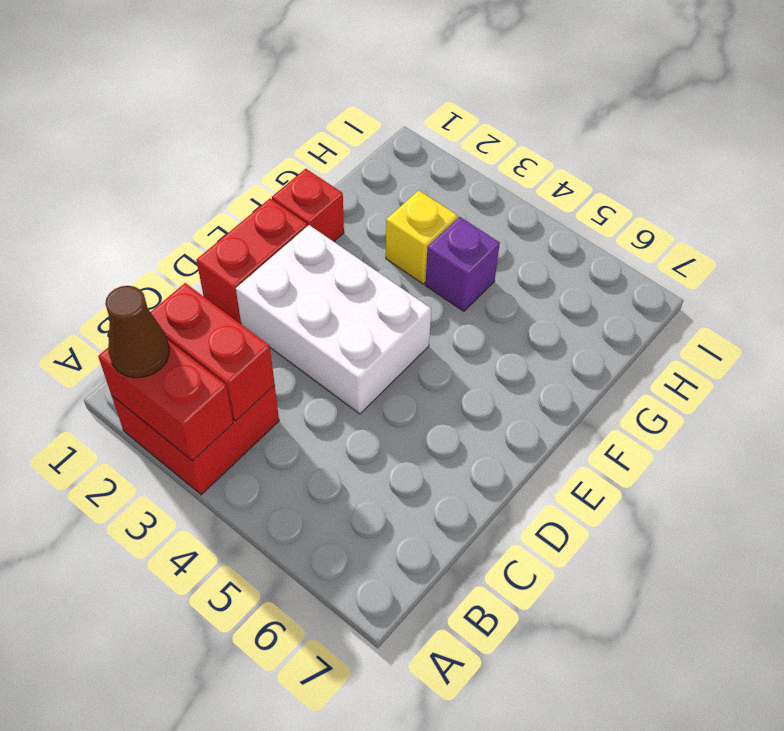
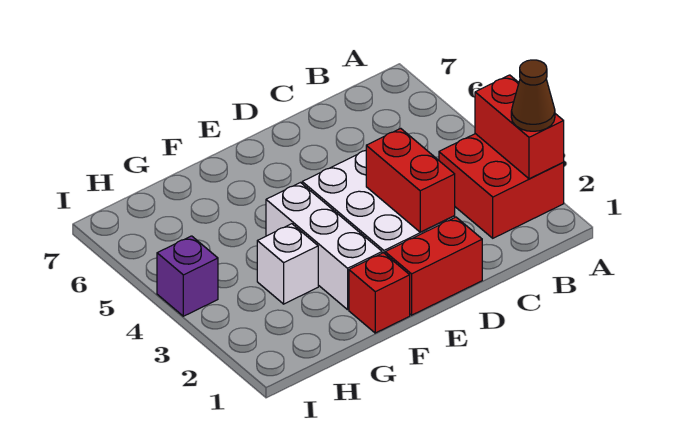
red 1x2 brick [151,283,275,421] -> red 1x2 brick moved to [366,128,455,232]
none -> white 1x3 brick [266,183,382,310]
yellow 1x1 brick [386,190,458,284] -> white 1x1 brick [257,224,318,304]
purple 1x1 brick [425,217,500,311] -> purple 1x1 brick moved to [157,236,218,316]

